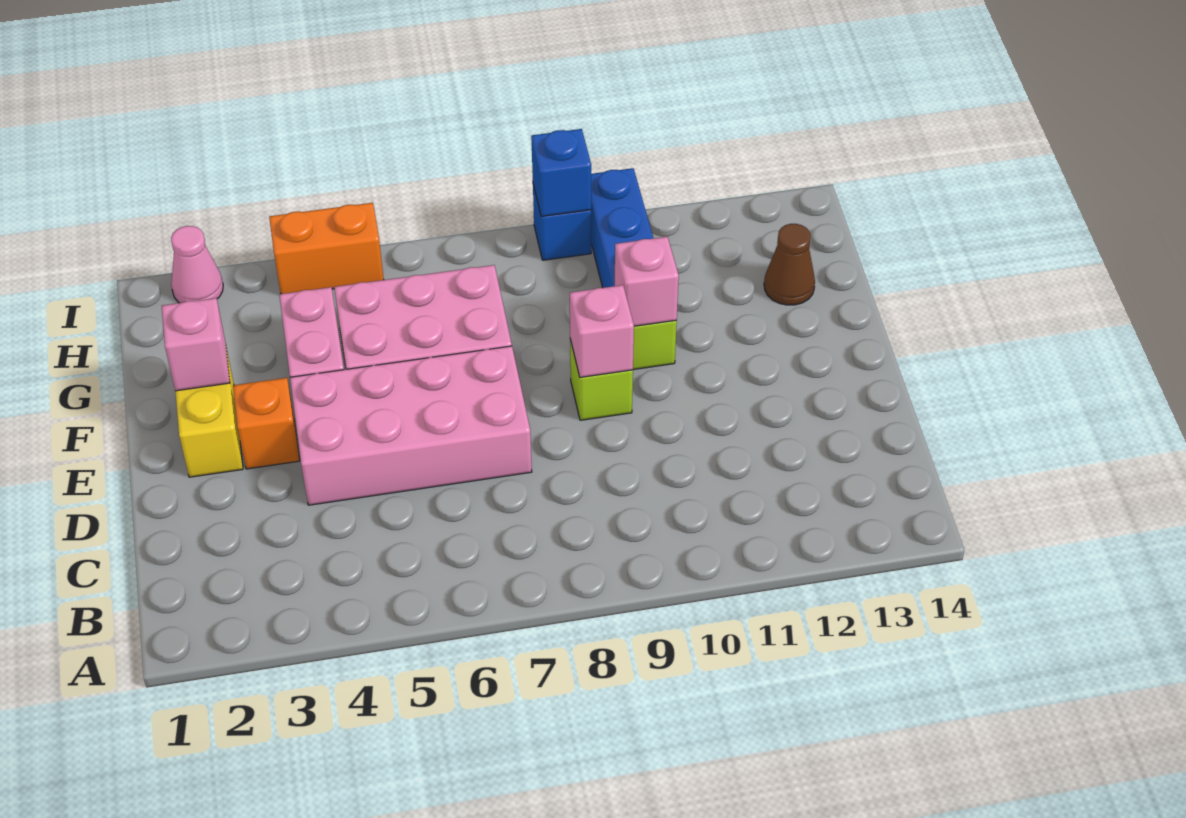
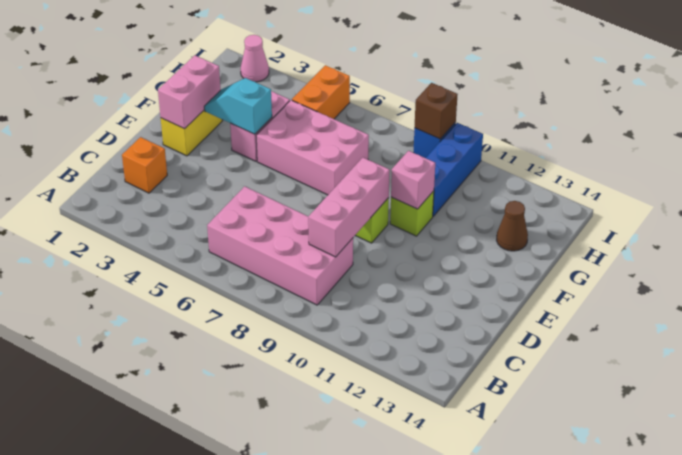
pink 2x4 brick [290,346,532,505] -> pink 2x4 brick moved to [207,186,353,305]
orange 1x1 brick [233,378,300,469] -> orange 1x1 brick moved to [122,137,167,193]
pink 1x1 brick [570,285,634,377] -> pink 1x3 brick [308,158,390,257]
pink 1x1 brick [162,298,230,391] -> pink 1x2 brick [158,55,221,129]
none -> cyan 1x2 slope [204,78,272,134]
orange 1x2 brick [269,203,384,294] -> orange 1x2 brick turned to [292,65,350,119]
blue 1x1 brick [531,129,591,216] -> brown 1x1 brick [415,83,458,139]

